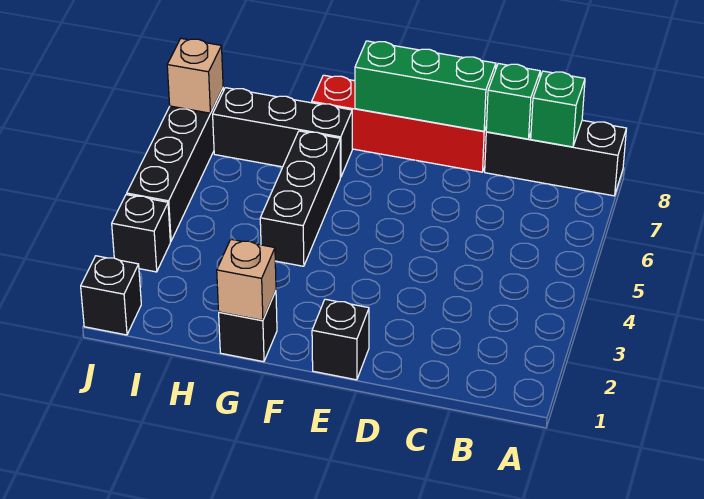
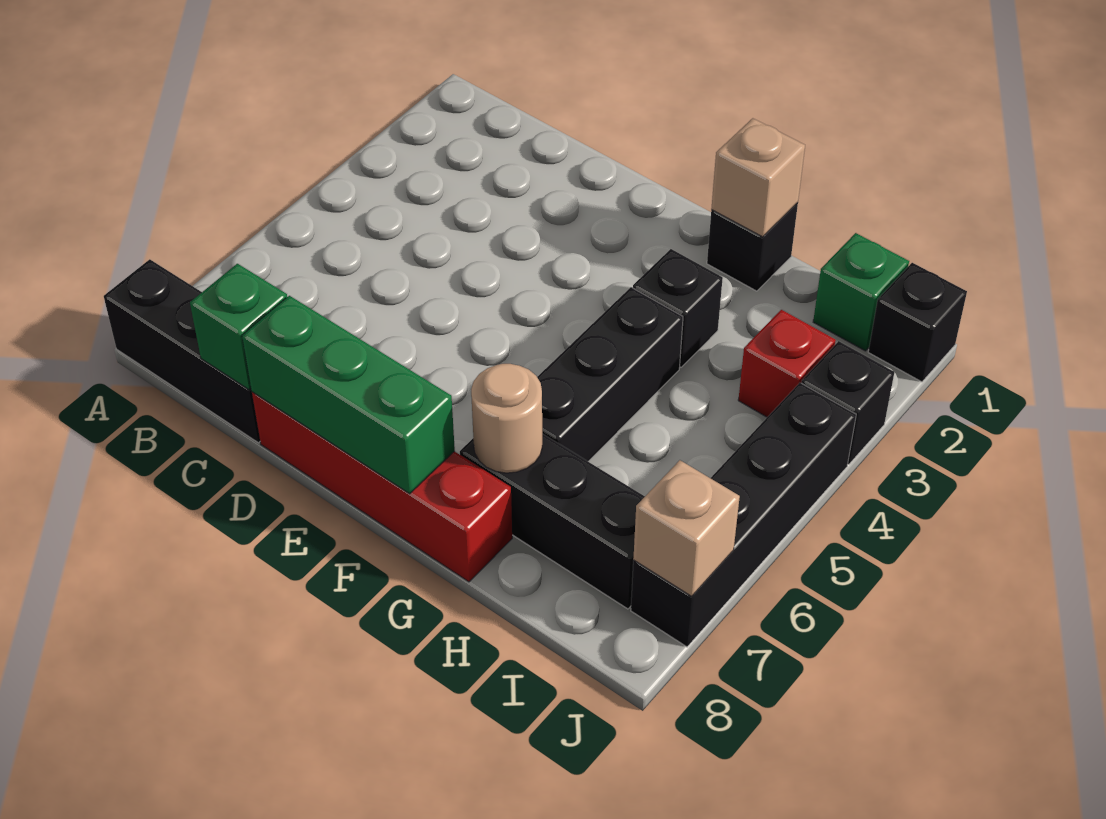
green 1x1 brick [531,71,585,147] -> green 1x1 brick moved to [813,233,909,351]
black 1x1 brick [312,299,369,380] -> black 1x1 brick moved to [633,249,723,367]
none -> tan 1x1 round brick [471,364,542,473]
none -> red 1x1 brick [738,310,836,417]

